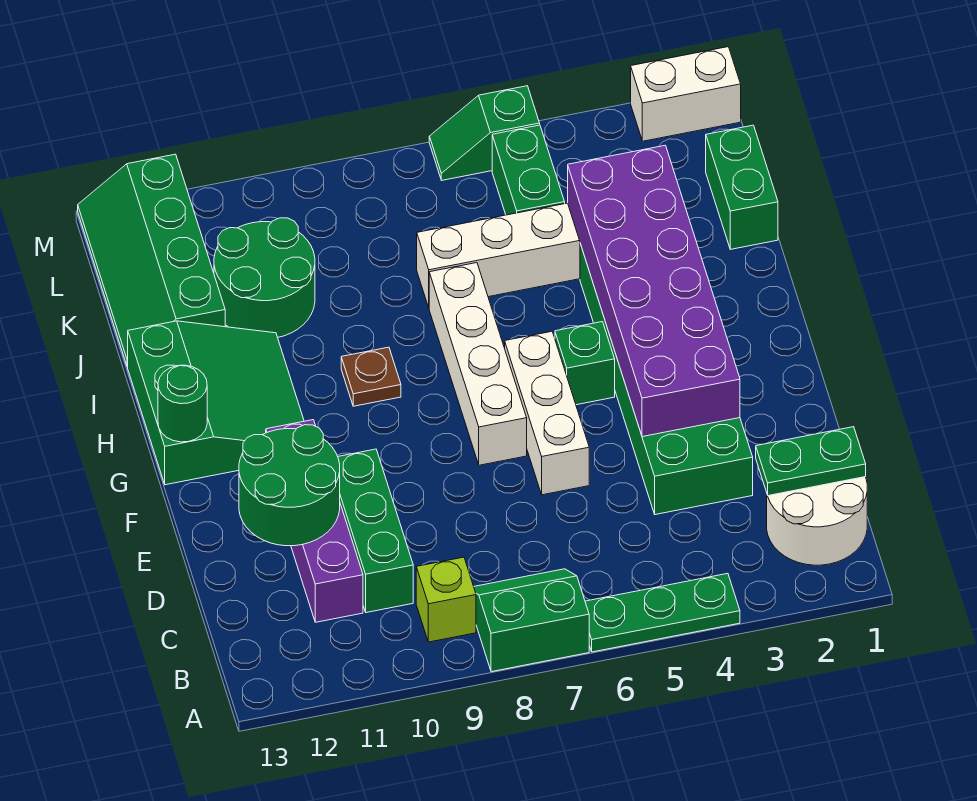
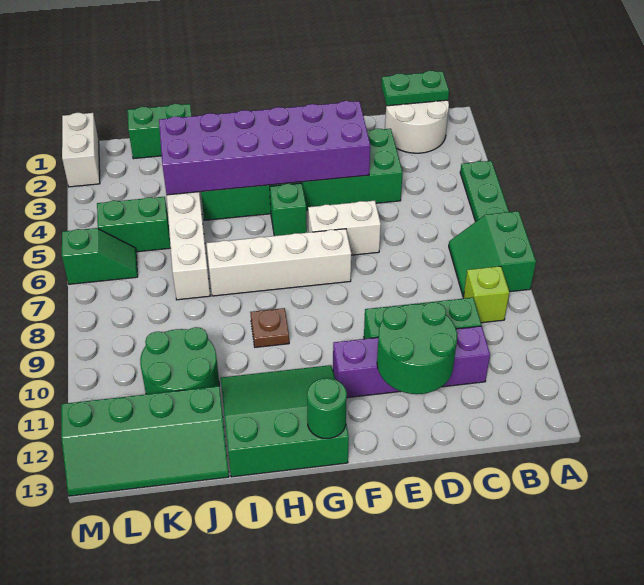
green 1x2 plate [756,427,866,496] -> green 1x2 plate turned to [381,71,449,106]
white 1x3 brick [505,331,589,495] -> white 1x2 brick [308,201,381,255]
green 1x2 slope [429,86,540,180] -> green 1x2 slope turned to [62,228,138,284]

